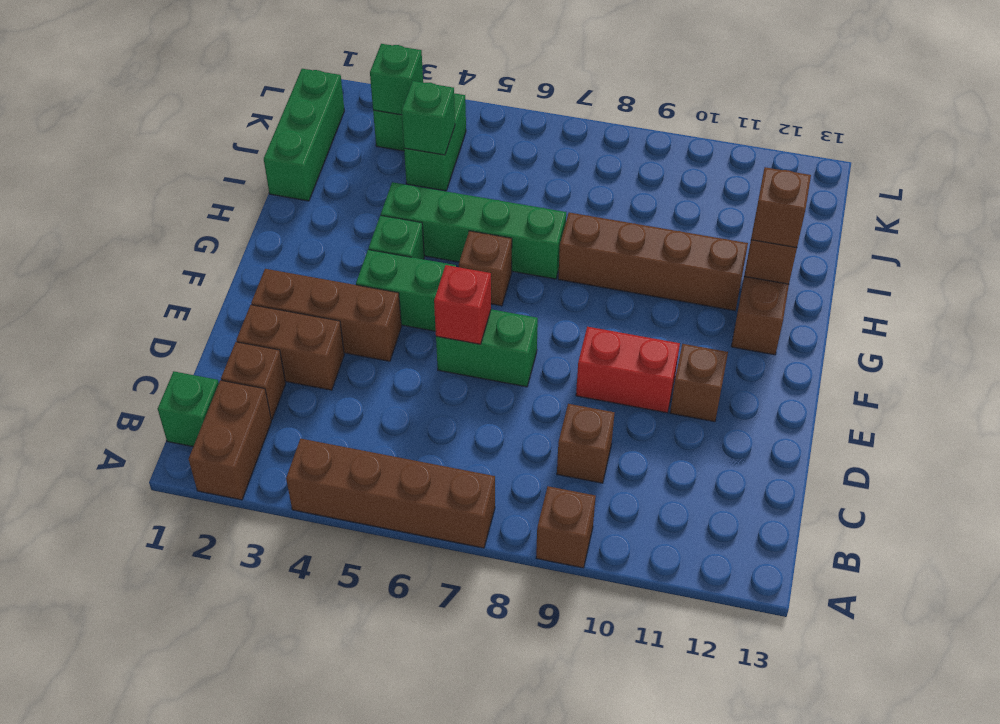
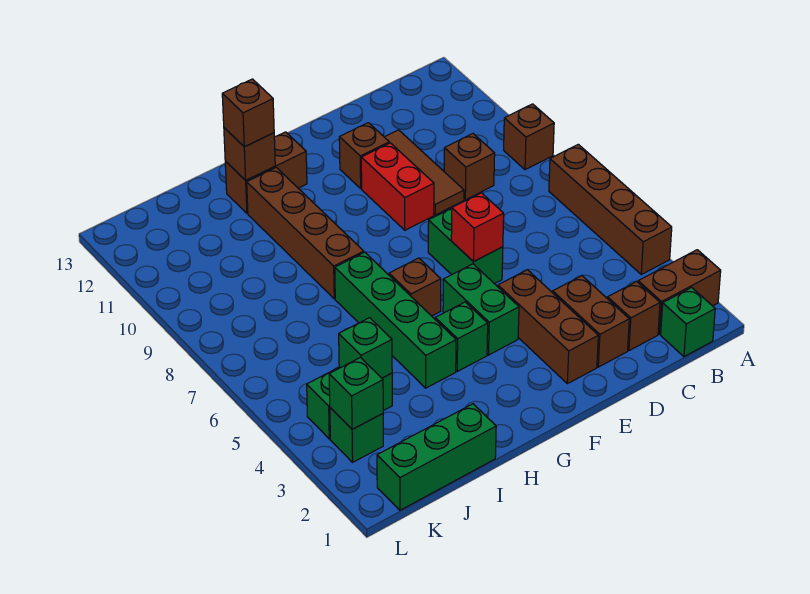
none -> brown 1x3 tile [385,130,464,215]

